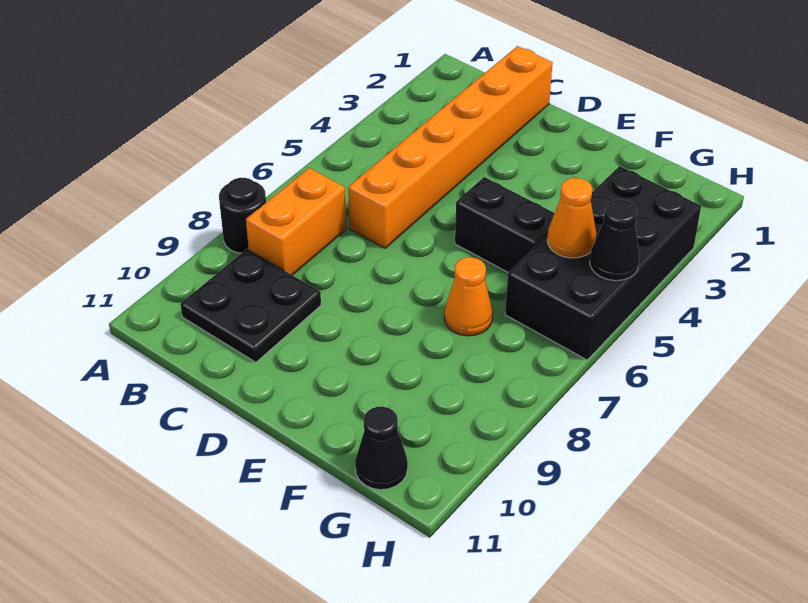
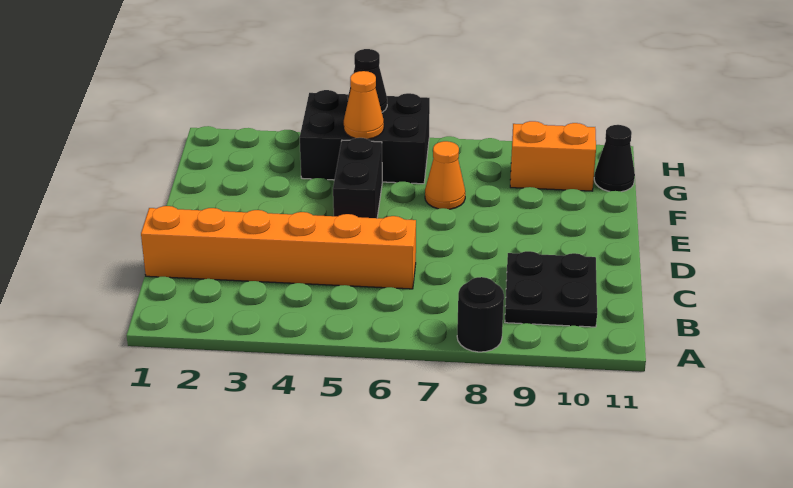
orange 1x2 brick [246,168,346,275] -> orange 1x2 brick moved to [510,121,596,191]
black 2x4 brick [505,166,701,360] -> black 2x3 brick [300,90,430,184]

